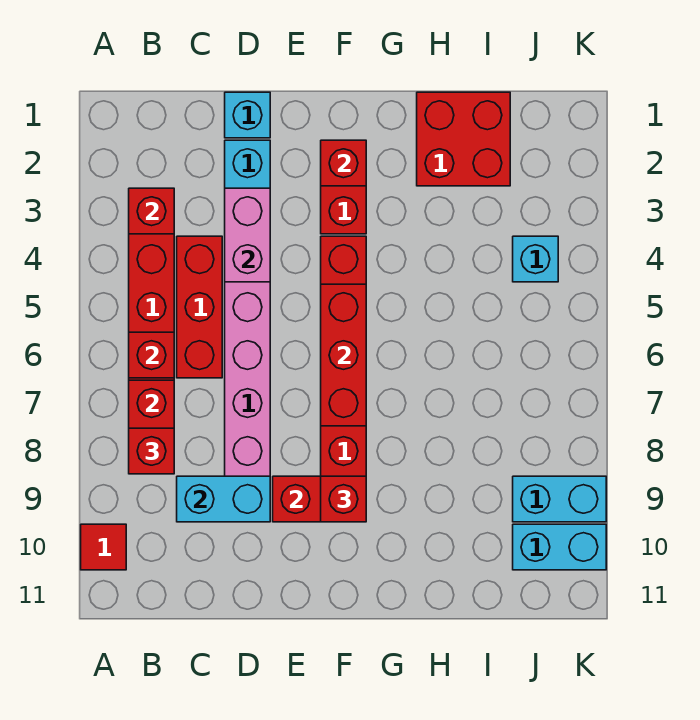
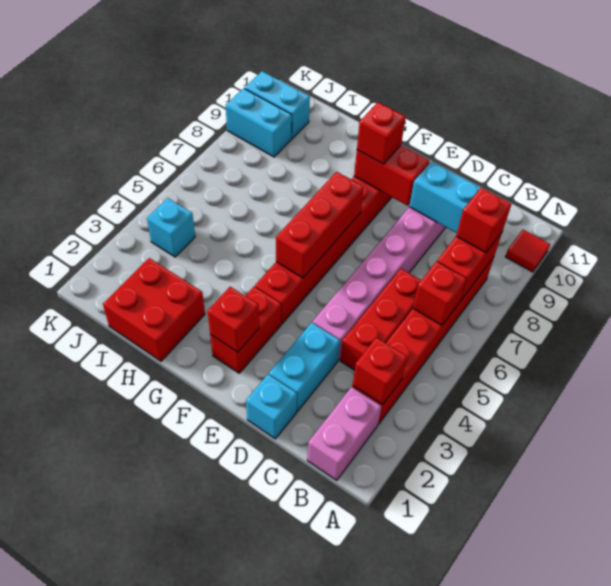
pink 1x2 brick [225,188,270,282] -> pink 1x2 brick moved to [307,387,382,480]

